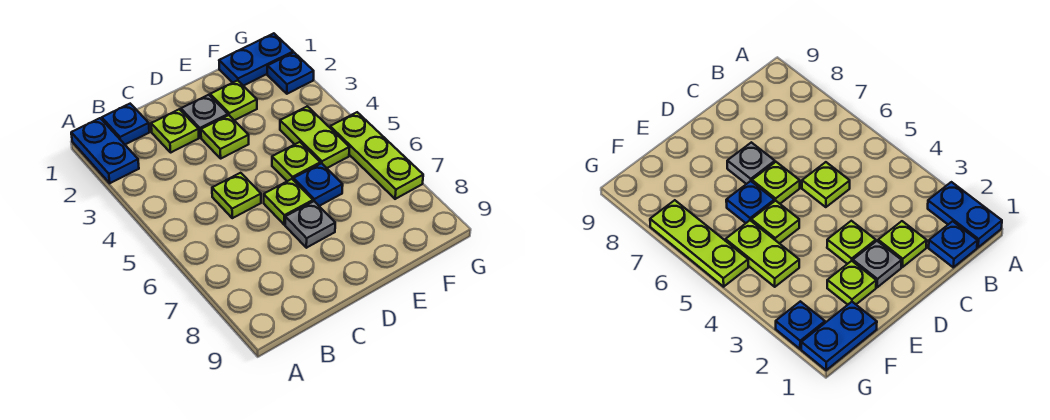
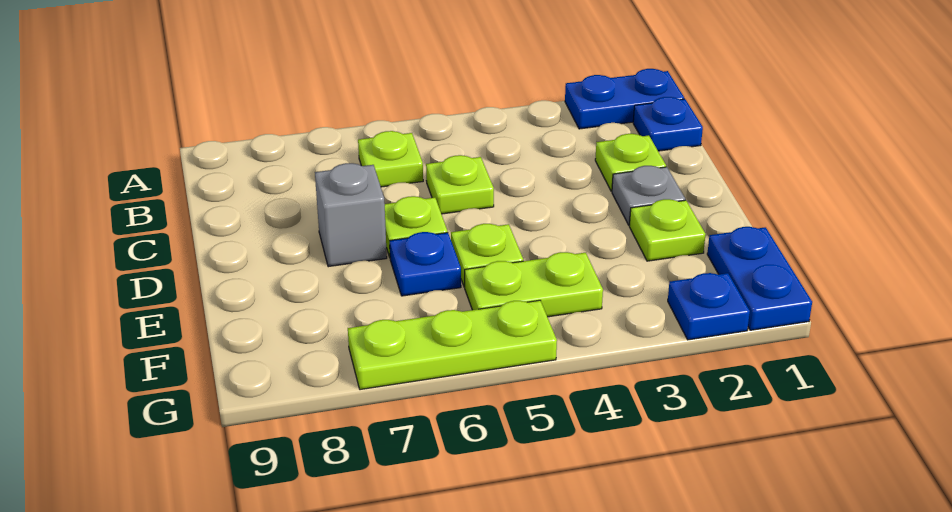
lime 1x1 plate [201,115,249,158] -> lime 1x1 plate moved to [358,131,423,187]
grey 1x1 plate [285,201,335,248] -> grey 1x1 brick [315,163,387,267]

